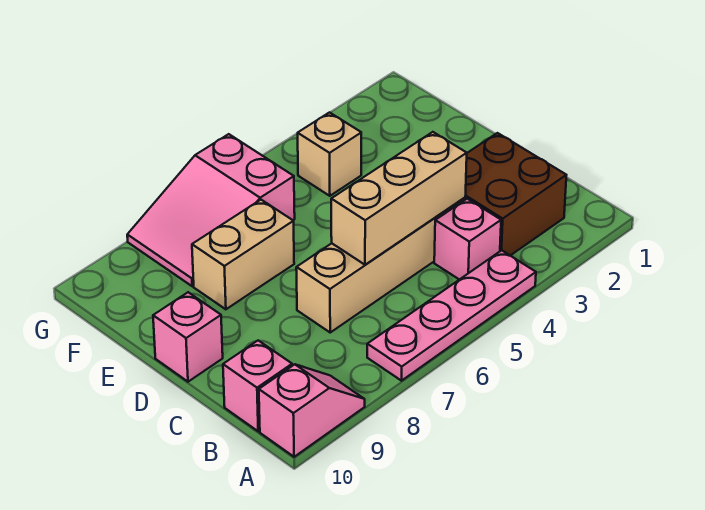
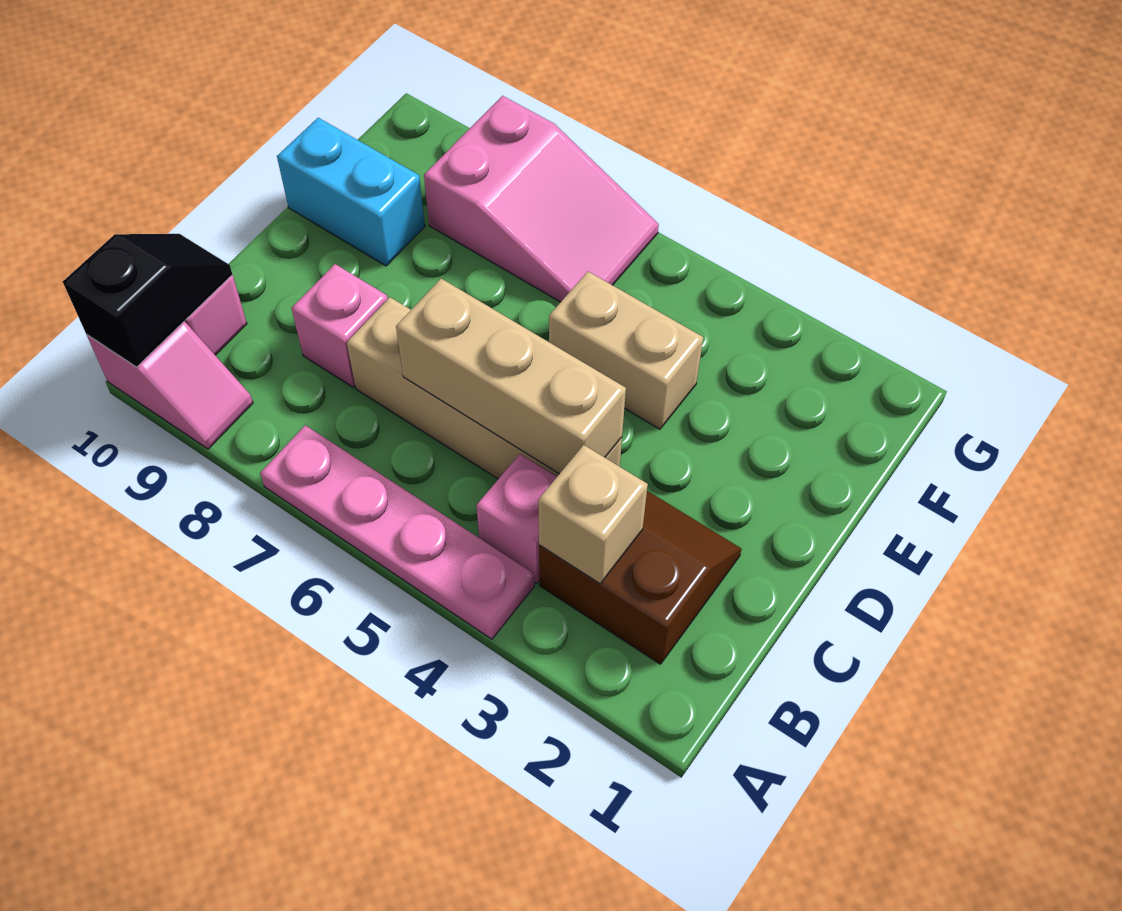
none -> black 1x2 slope [63,234,232,367]
brown 2x2 brick [465,133,566,256] -> brown 2x2 slope [539,491,741,664]
pink 1x1 brick [153,292,223,382] -> pink 1x1 brick moved to [292,264,388,387]
tan 1x2 brick [192,200,294,309] -> tan 1x2 brick moved to [549,272,703,429]
none -> cyan 1x2 brick [277,118,425,266]
tan 1x1 brick [298,113,361,196] -> tan 1x1 brick moved to [538,445,648,584]
pink 2x3 slope [127,134,295,286] -> pink 2x3 slope turned to [424,96,659,302]

